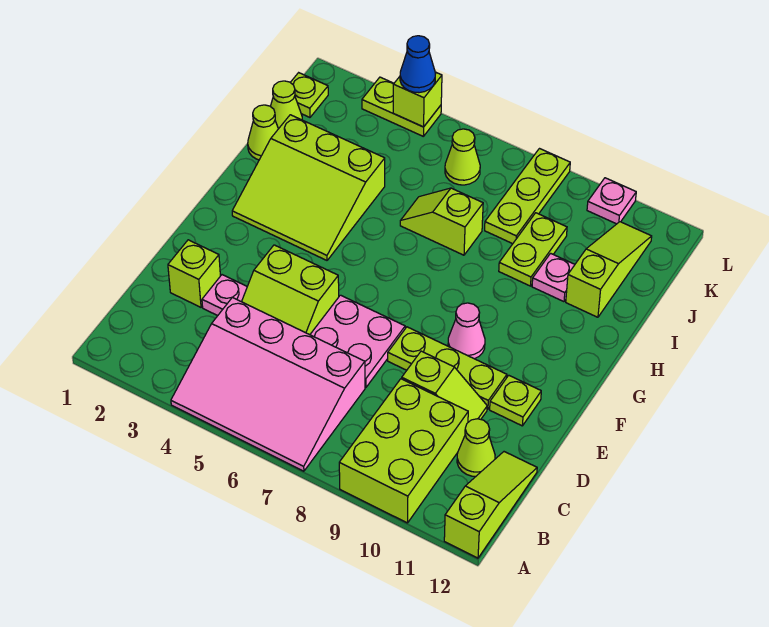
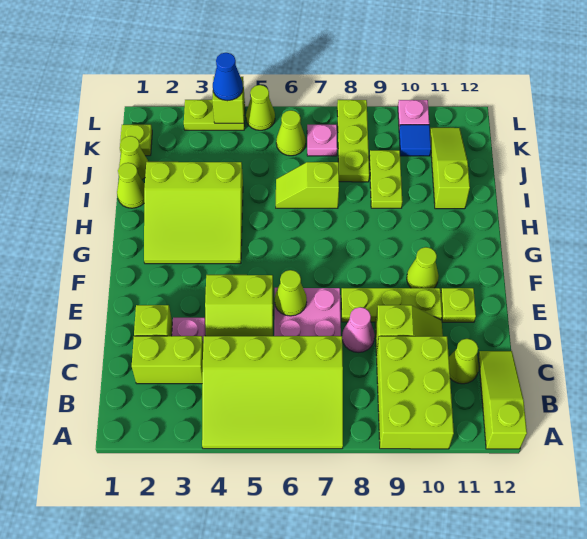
pink 3x4 slope [171,297,365,471] -> lime 3x4 slope [202,336,343,449]
none -> lime 1x2 brick [132,336,203,384]
none -> lime 1x1 cone [275,270,307,316]
pink 1x1 cone [448,303,485,359] -> pink 1x1 cone moved to [342,307,375,352]
none -> lime 1x1 cone [407,247,439,288]
pink 1x1 plate [532,253,575,302] -> pink 1x1 plate moved to [307,125,337,156]
none -> blue 1x1 tile [399,125,431,156]
none -> lime 1x1 cone [246,85,275,130]

